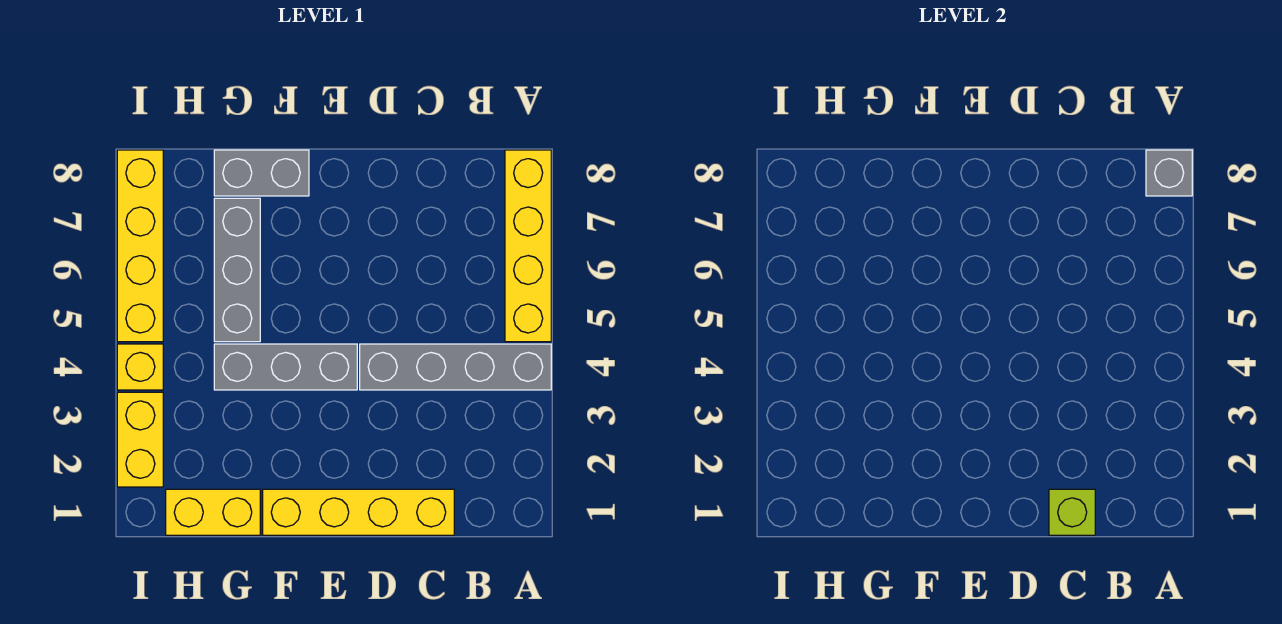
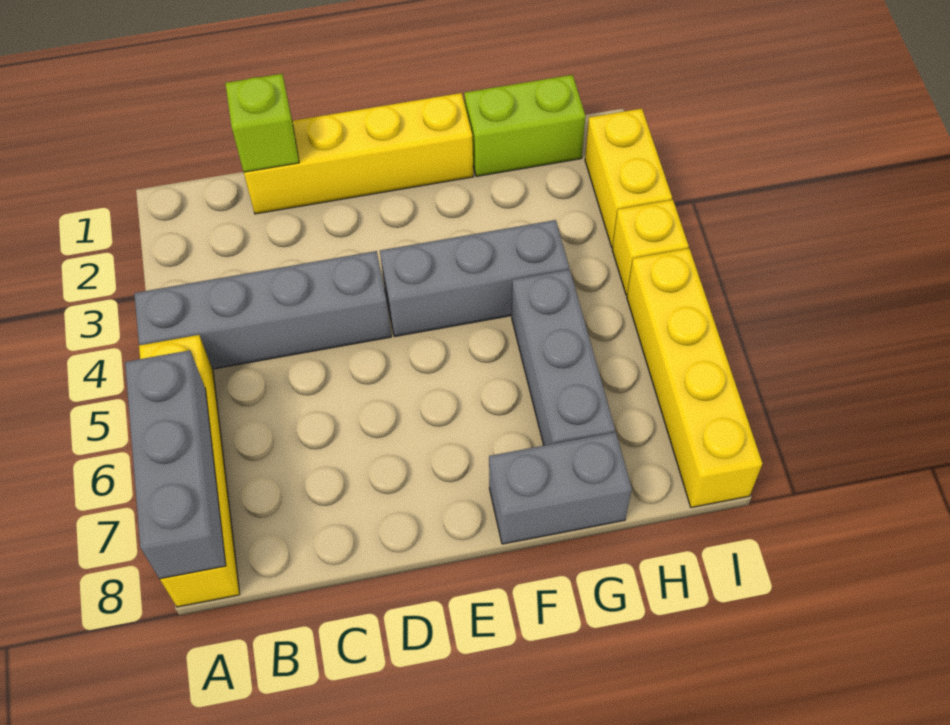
grey 1x1 brick [1146,150,1192,196] -> grey 1x3 brick [125,350,226,579]
yellow 1x2 brick [166,489,260,535] -> lime 1x2 brick [464,75,585,176]

